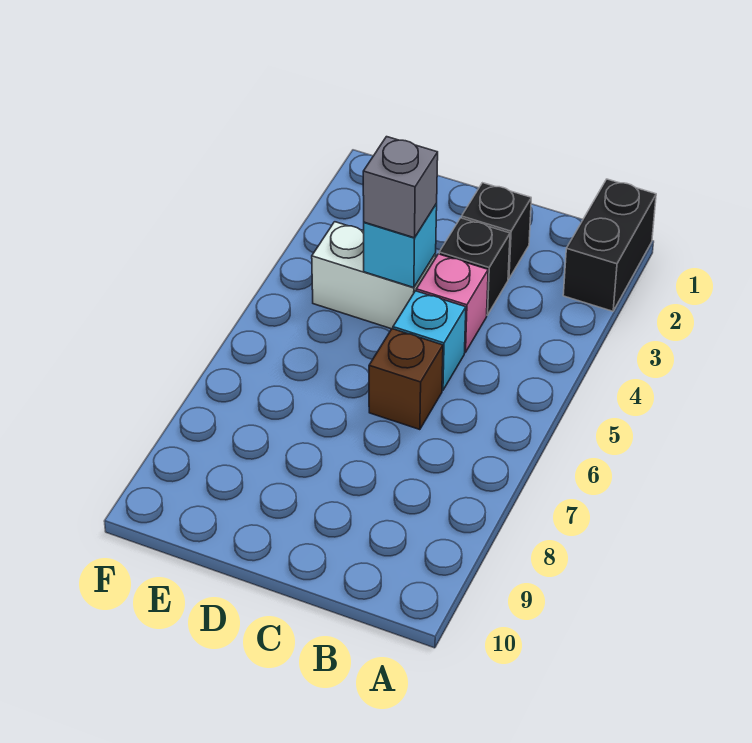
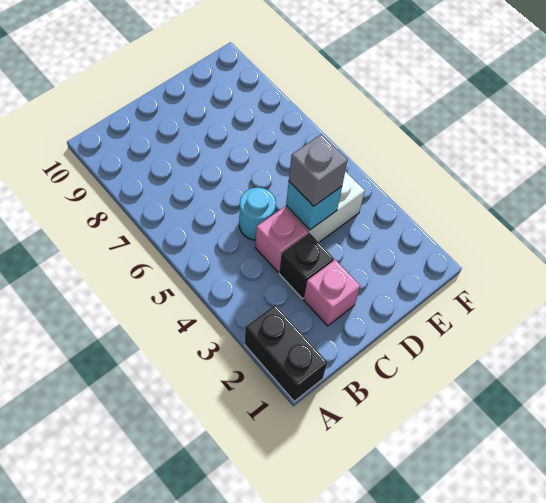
black 1x1 brick [462,183,531,279] -> pink 1x1 brick [304,260,360,326]
cyan 1x1 brick [393,291,466,391] -> cyan 1x1 round brick [239,187,276,240]
brown 1x1 brick [369,329,443,430] -> none

